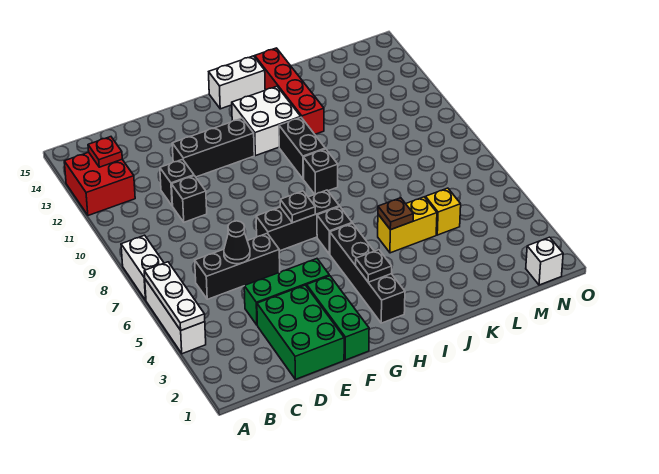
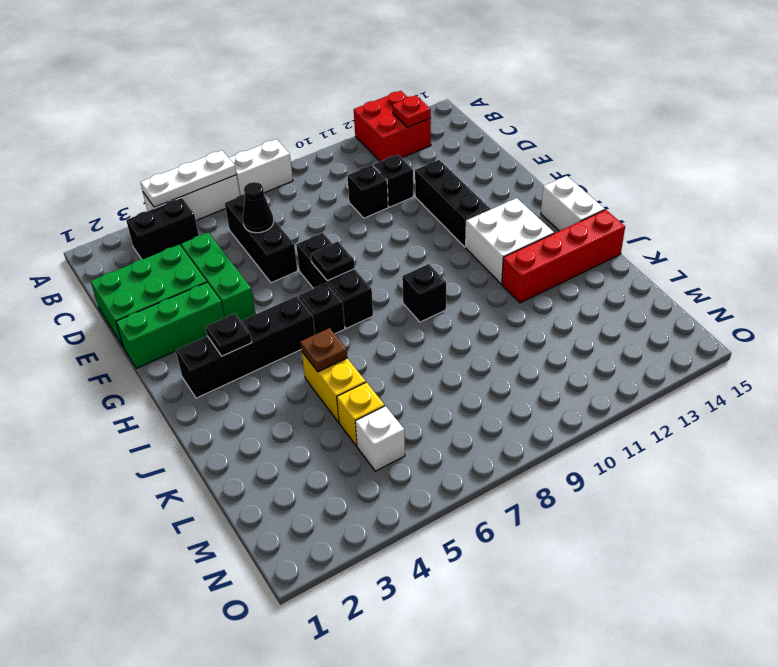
black 1x2 brick [279,117,325,179] -> black 1x2 brick moved to [126,198,199,260]
white 1x1 brick [526,237,563,285] -> white 1x1 brick moved to [355,406,405,471]

